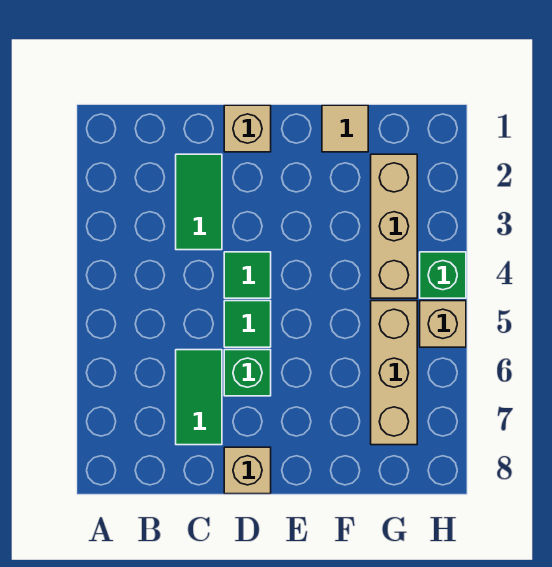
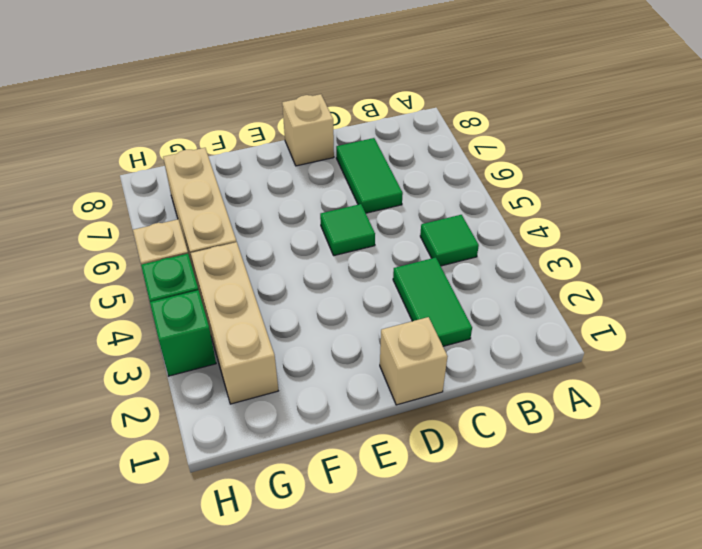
green 1x1 tile [224,252,271,298] -> green 1x1 tile moved to [420,215,479,266]
green 1x1 brick [224,350,271,396] -> green 1x1 brick moved to [150,290,216,376]
tan 1x1 tile [322,105,368,152] -> none

